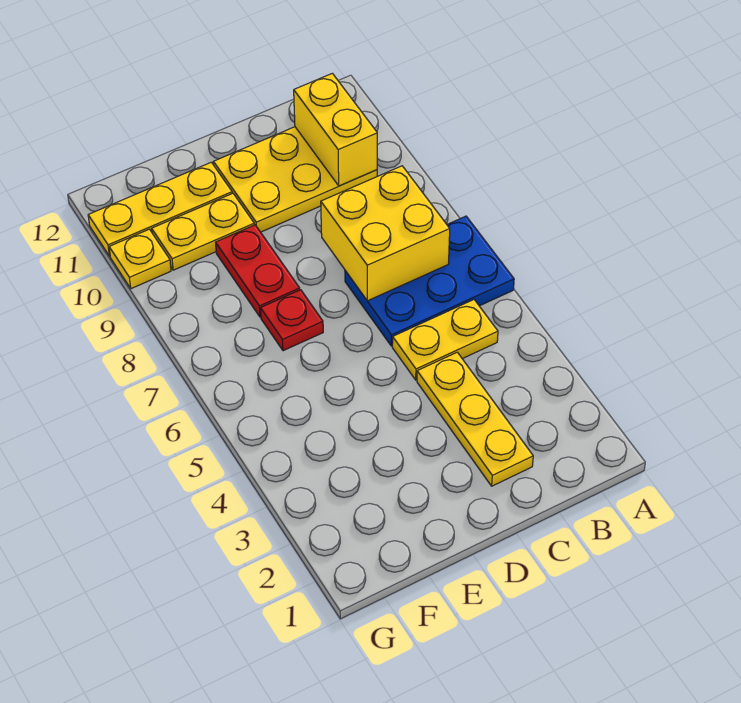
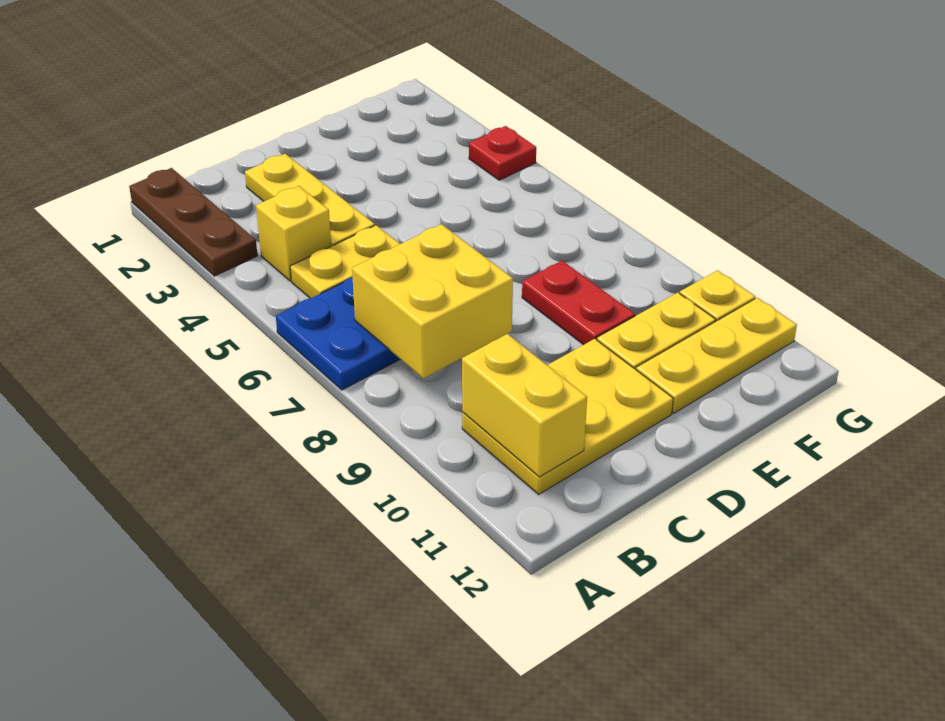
none -> brown 1x3 plate [129,168,258,276]
none -> yellow 1x1 brick [256,186,331,281]
red 1x1 plate [261,290,323,351] -> red 1x1 plate moved to [469,126,536,180]

